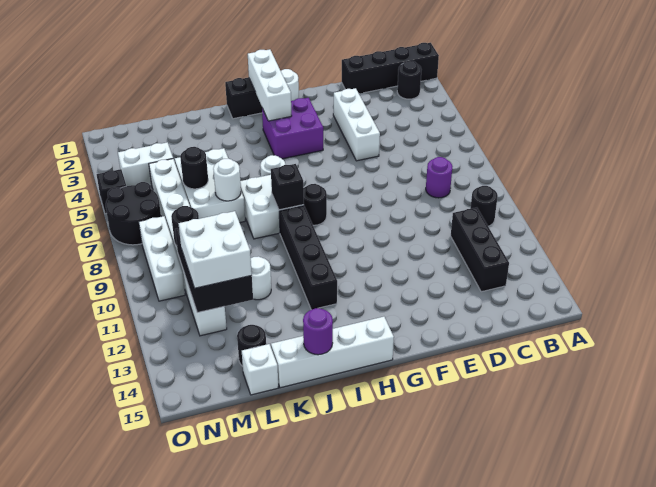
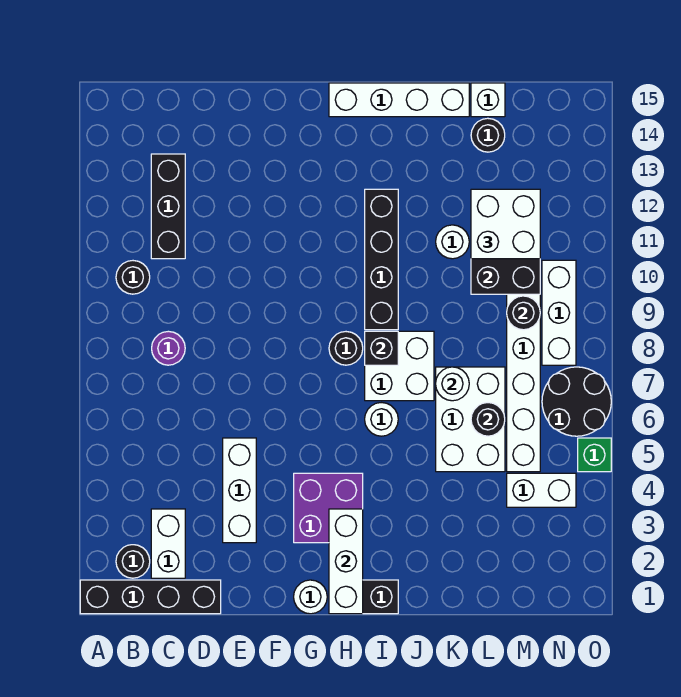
none -> white 1x2 brick [151,509,185,578]
purple 1x1 round brick [303,308,333,355] -> none
black 1x1 brick [97,169,126,214] -> green 1x1 brick [578,438,611,472]

